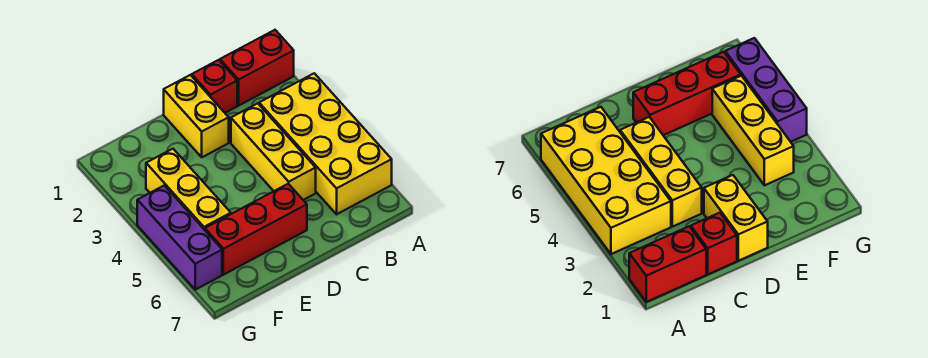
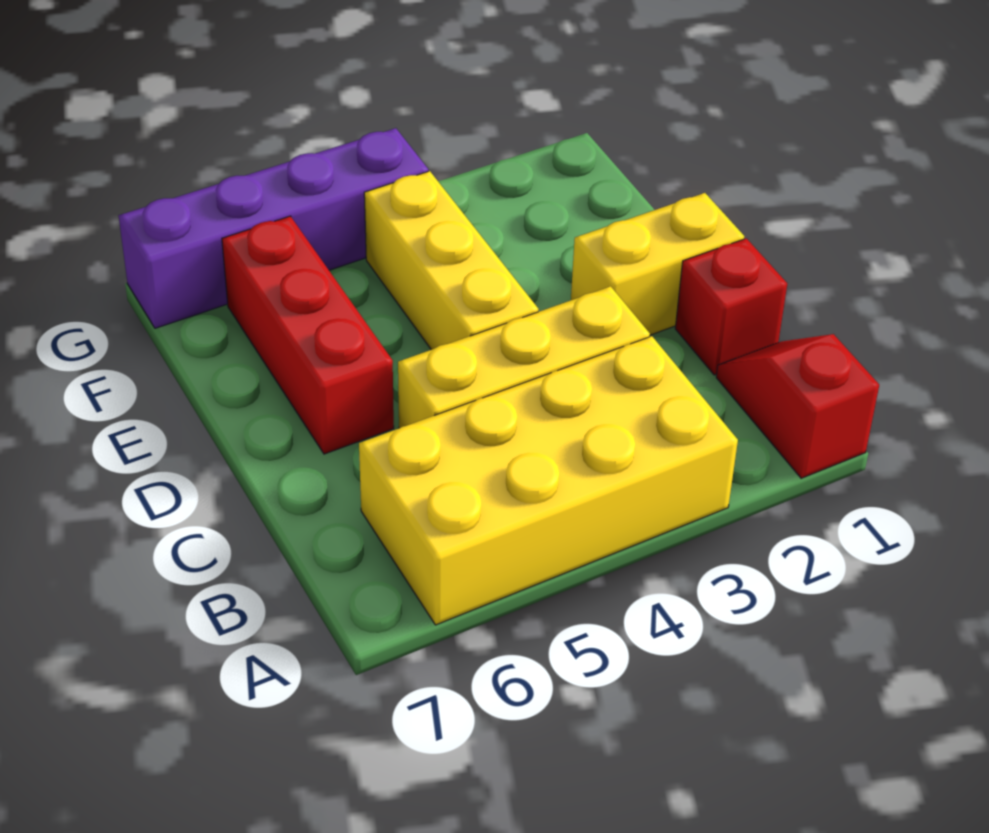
red 1x2 brick [220,30,294,105] -> red 1x2 slope [716,334,879,478]
yellow 1x3 brick [146,149,231,230] -> yellow 1x3 brick turned to [364,171,539,350]
purple 1x3 brick [137,185,222,290] -> purple 1x4 brick [119,128,428,328]

